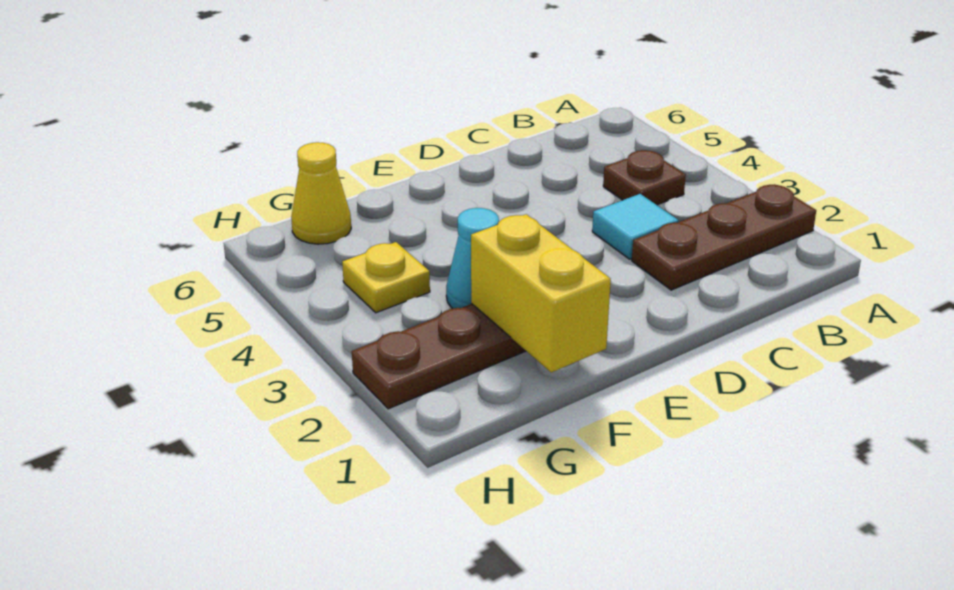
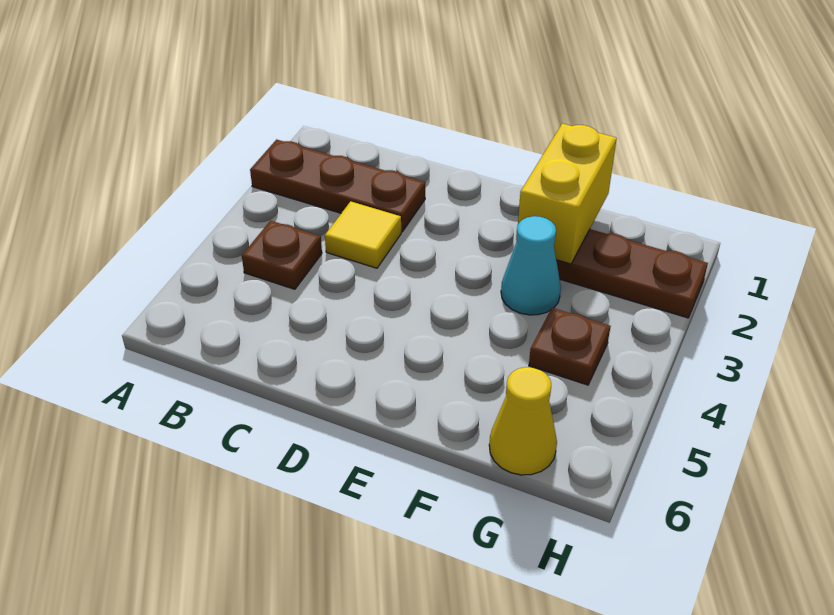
cyan 1x1 tile [592,194,679,259] -> yellow 1x1 tile [325,201,401,268]
yellow 1x1 plate [342,242,430,313] -> brown 1x1 plate [529,308,611,385]

